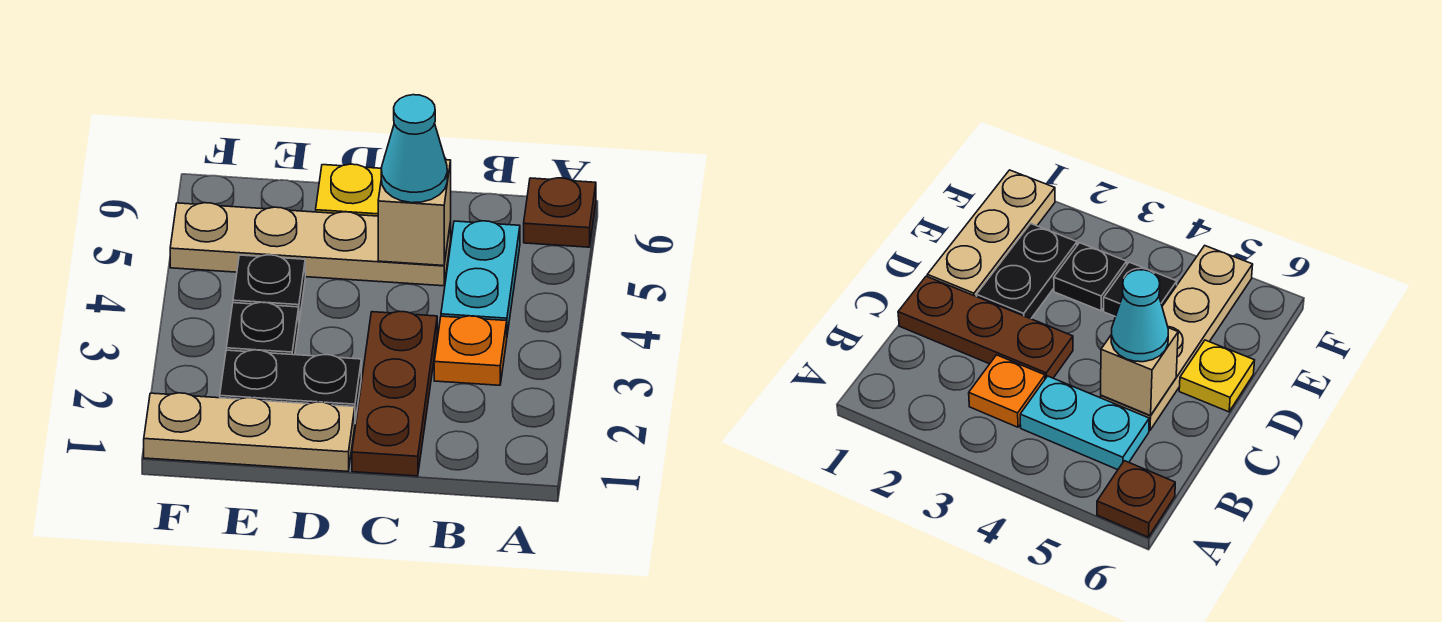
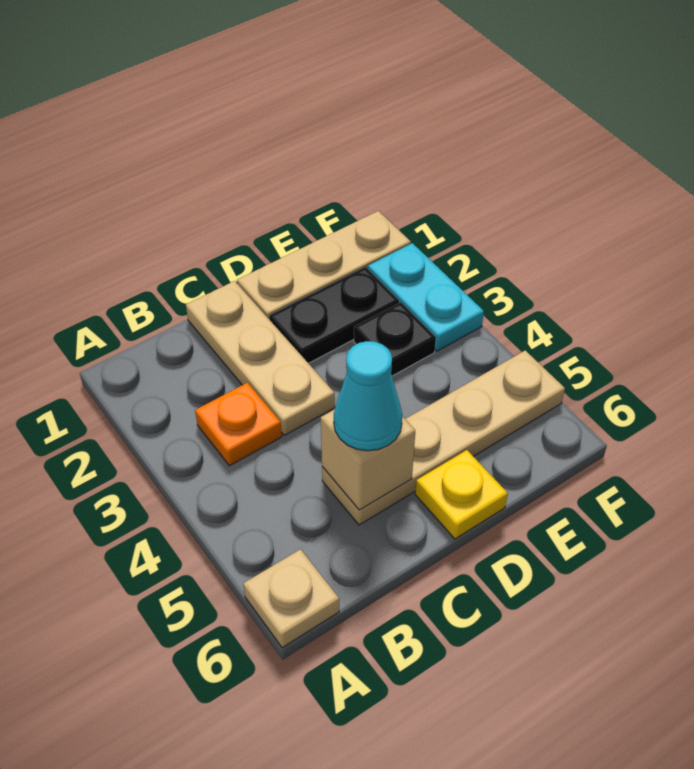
brown 1x1 plate [524,178,596,247] -> tan 1x1 plate [243,549,339,648]
cyan 1x2 plate [441,221,520,334] -> cyan 1x2 plate moved to [368,243,484,351]
brown 1x3 plate [352,311,437,476] -> tan 1x3 plate [186,281,335,435]
black 1x1 plate [233,255,305,321] -> none

